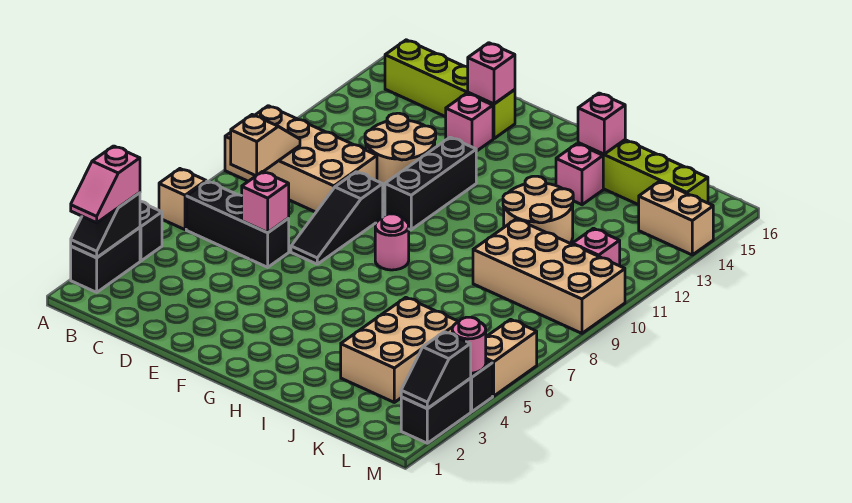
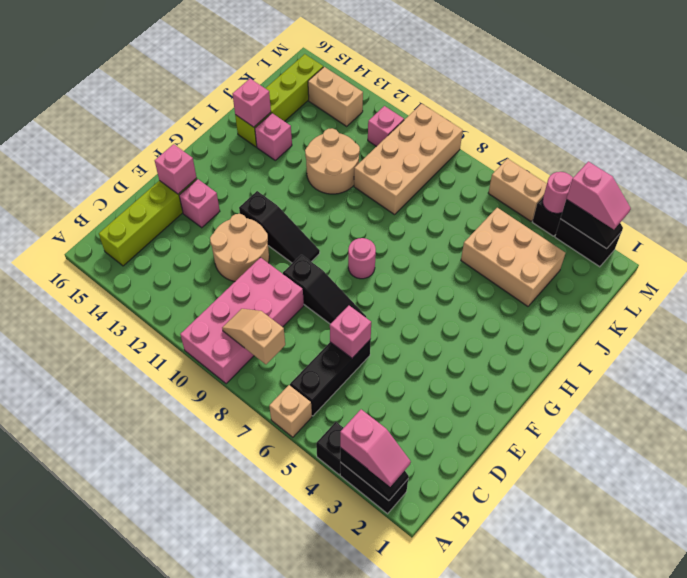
tan 2x4 brick [225,106,377,212] -> pink 2x4 brick [180,258,304,384]
black 1x3 brick [385,137,476,230] -> black 1x3 slope [239,191,320,263]
tan 1x2 brick [639,181,713,255] -> tan 1x2 brick turned to [308,67,363,126]
none -> pink 1x2 slope [566,161,631,229]

